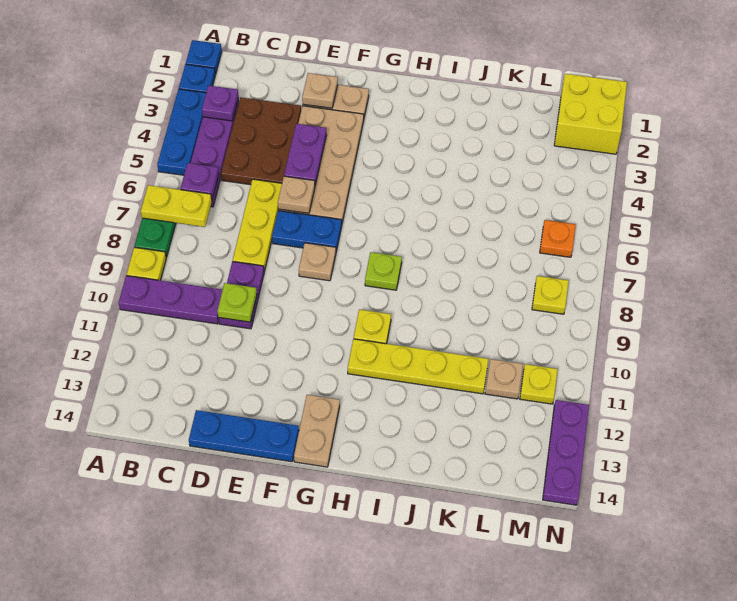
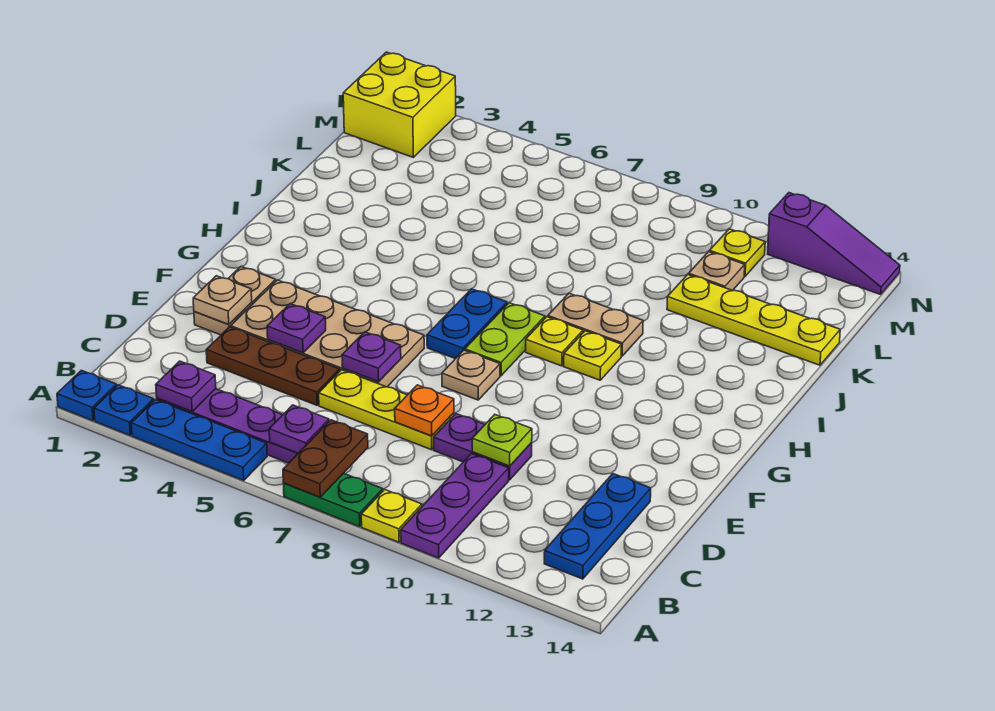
yellow 1x2 plate [141,185,212,227] -> brown 1x2 plate [283,420,368,497]
brown 2x3 plate [221,97,301,185] -> brown 1x3 plate [206,327,340,405]
blue 1x3 plate [189,410,299,462] -> blue 1x3 plate moved to [544,474,651,579]
purple 1x2 plate [284,124,326,185] -> purple 1x1 plate [267,304,326,353]
tan 1x1 plate [278,176,315,213] -> purple 1x1 plate [342,332,401,382]
blue 1x2 plate [272,211,342,251] -> blue 1x2 plate moved to [427,289,507,359]
tan 1x2 plate [294,395,340,467] -> tan 1x2 plate moved to [548,293,643,356]
lime 1x1 plate [365,252,402,290] -> lime 1x2 plate [465,303,545,376]
yellow 1x4 plate [348,339,488,394] -> yellow 1x4 plate turned to [667,275,840,365]
orange 1x1 plate [540,220,576,257] -> orange 1x1 plate moved to [395,385,454,436]
yellow 1x1 plate [532,276,569,314] -> yellow 1x1 plate moved to [526,317,583,366]
purple 1x3 plate [543,400,589,505] -> purple 1x3 slope [768,193,900,294]

